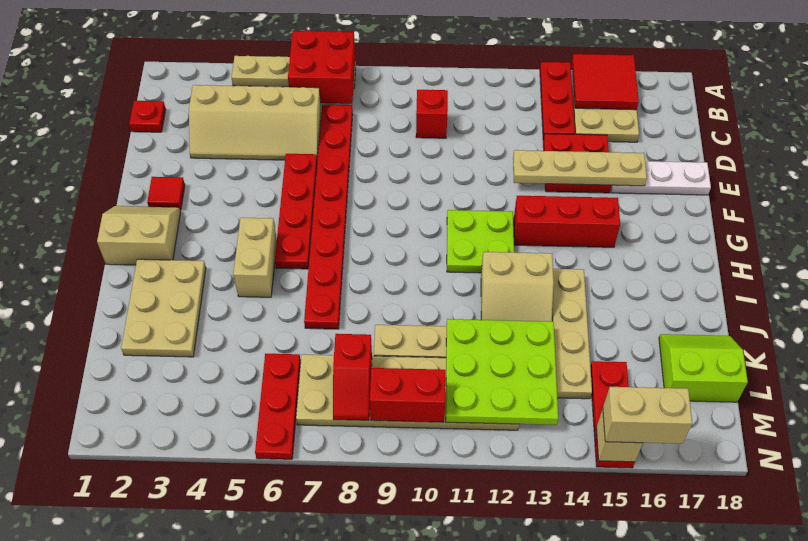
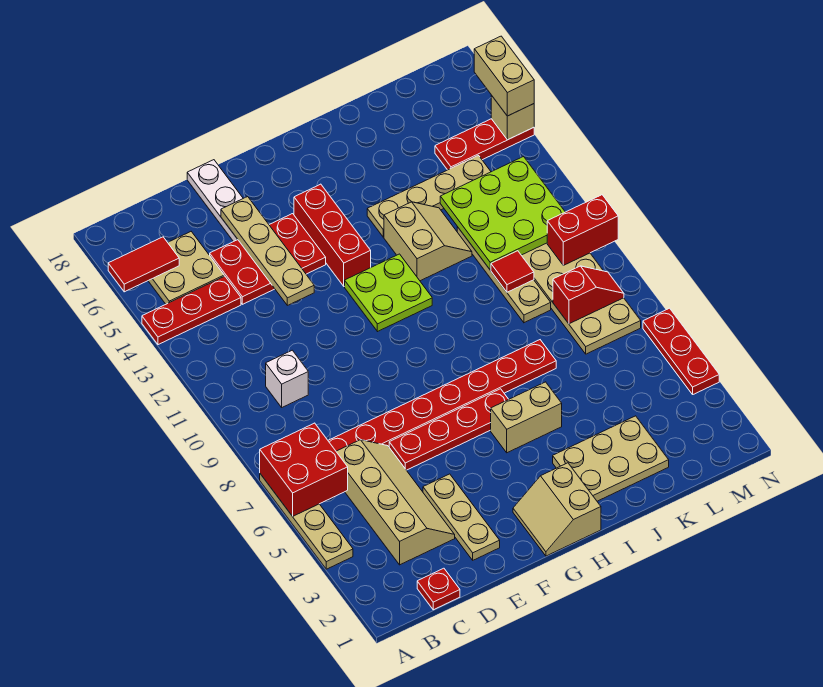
red 2x2 tile [572,54,639,110] -> red 1x2 tile [108,237,179,292]
red 1x1 brick [416,90,448,138] -> white 1x1 brick [266,350,308,407]
red 2x2 plate [543,134,611,193] -> red 2x3 plate [210,214,326,304]
none -> tan 1x3 plate [423,474,500,560]
red 1x1 tile [147,177,185,210] -> red 1x1 tile moved to [491,251,534,292]
lime 2x2 slope [659,334,748,402] -> none
red 1x3 plate [255,354,301,459] -> red 1x3 plate turned to [643,308,719,394]
red 1x2 brick [370,368,446,422] -> red 1x2 brick turned to [547,195,618,265]

